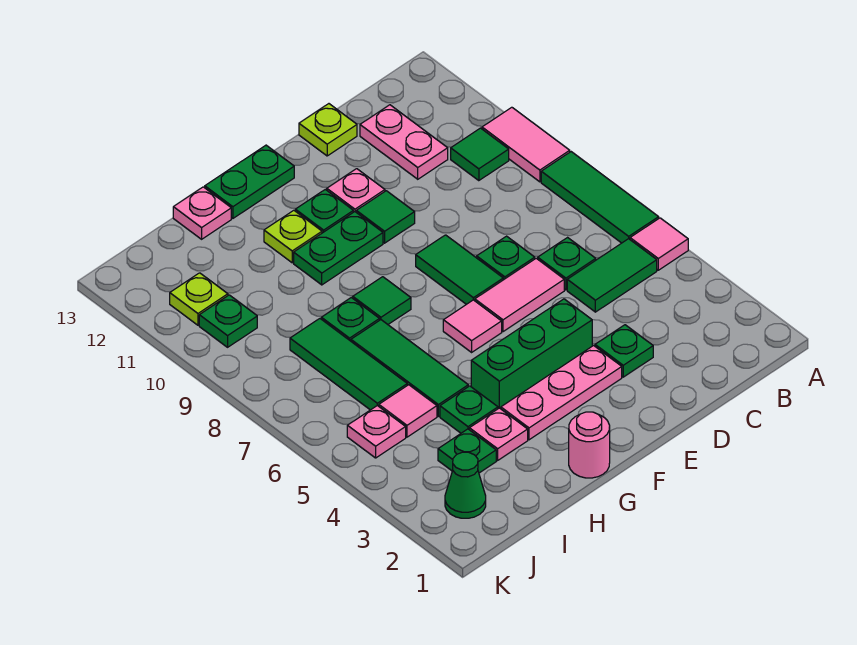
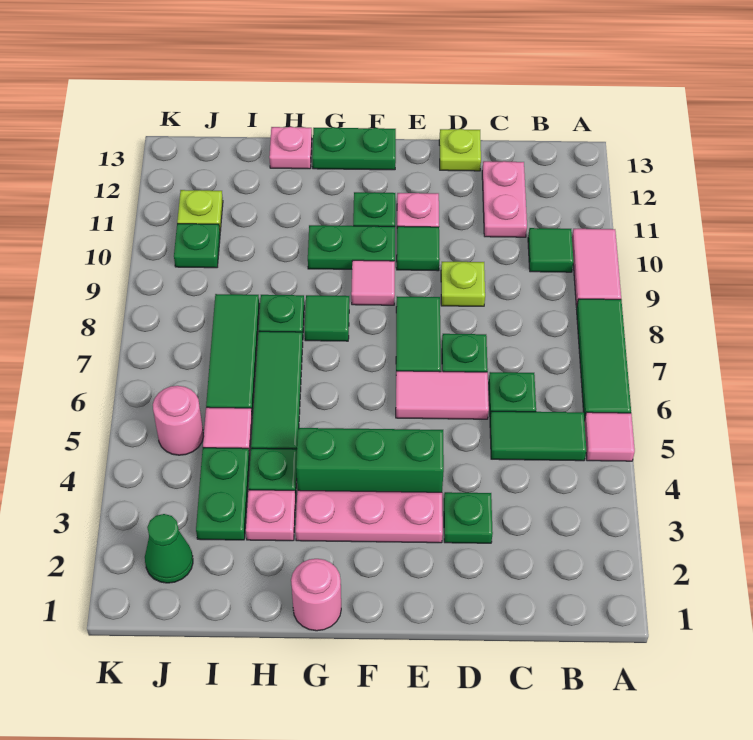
pink 1x1 tile [443,300,502,352] -> pink 1x1 tile moved to [351,260,395,305]
lime 1x1 plate [264,210,322,263] -> lime 1x1 plate moved to [441,262,485,306]
green 1x1 plate [438,429,496,473] -> green 1x2 plate [196,448,250,540]
pink 1x1 plate [347,406,406,458] -> pink 1x1 round brick [153,386,204,455]

